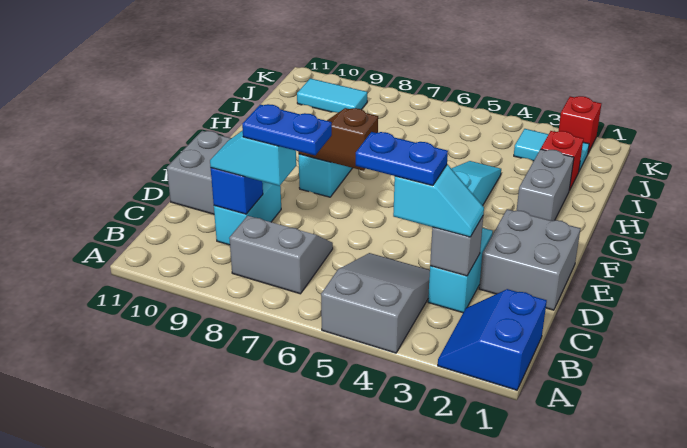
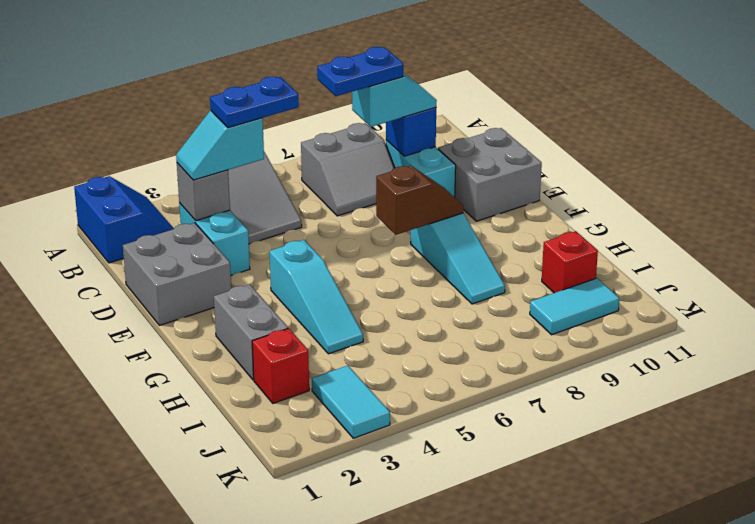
cyan 1x2 tile [514,129,589,171] -> cyan 1x2 tile turned to [312,366,390,438]
red 1x1 brick [559,96,601,153] -> red 1x1 brick moved to [542,231,598,293]

